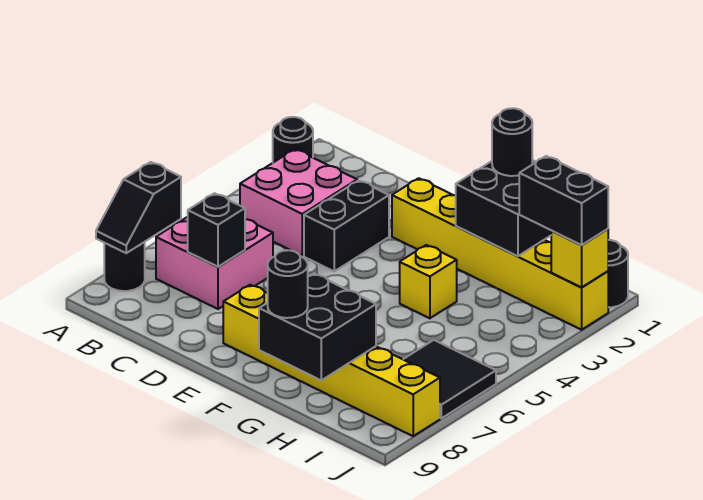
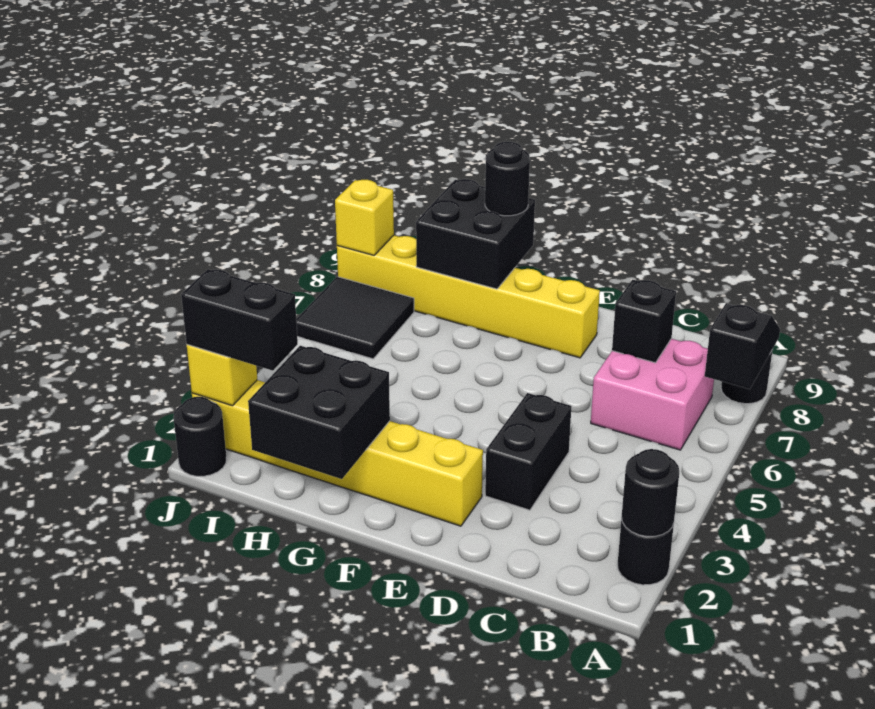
pink 2x2 brick [240,149,357,256] -> none
black 1x1 round brick [492,108,532,176] -> black 1x1 round brick moved to [622,449,679,536]
yellow 1x1 brick [400,245,457,318] -> yellow 1x1 brick moved to [335,180,394,255]

